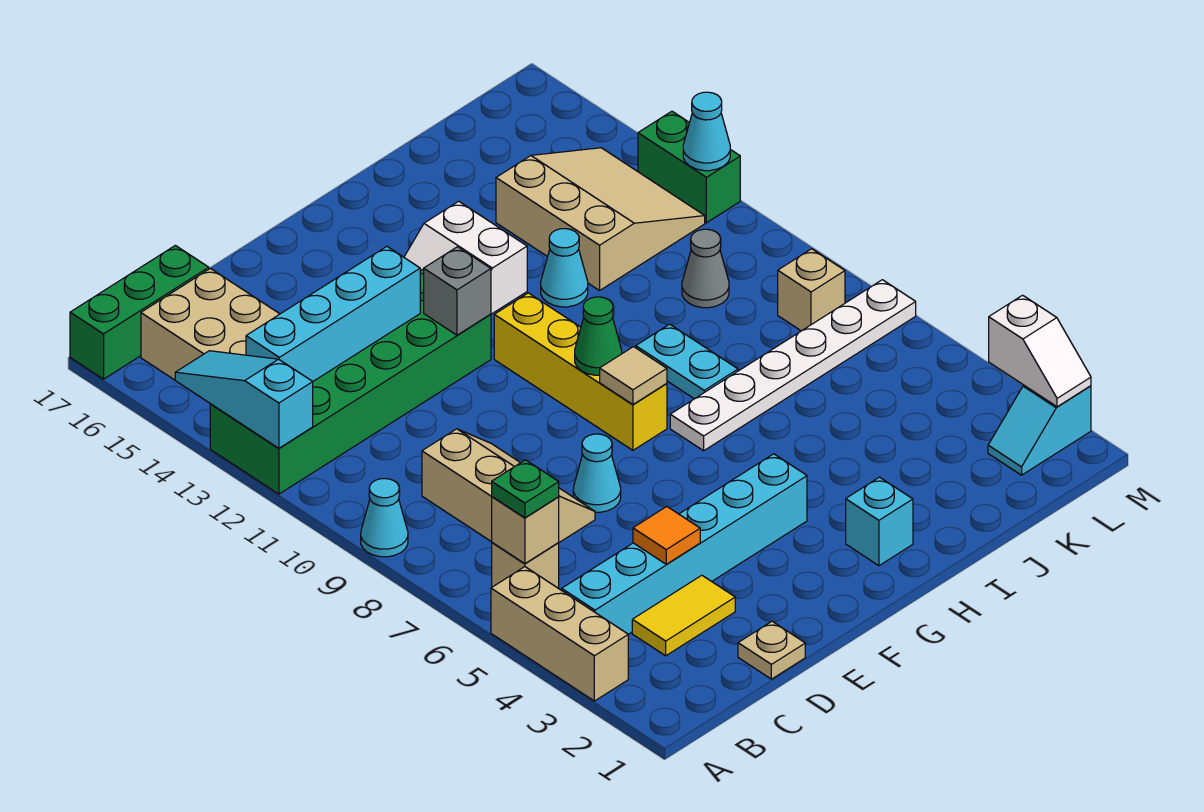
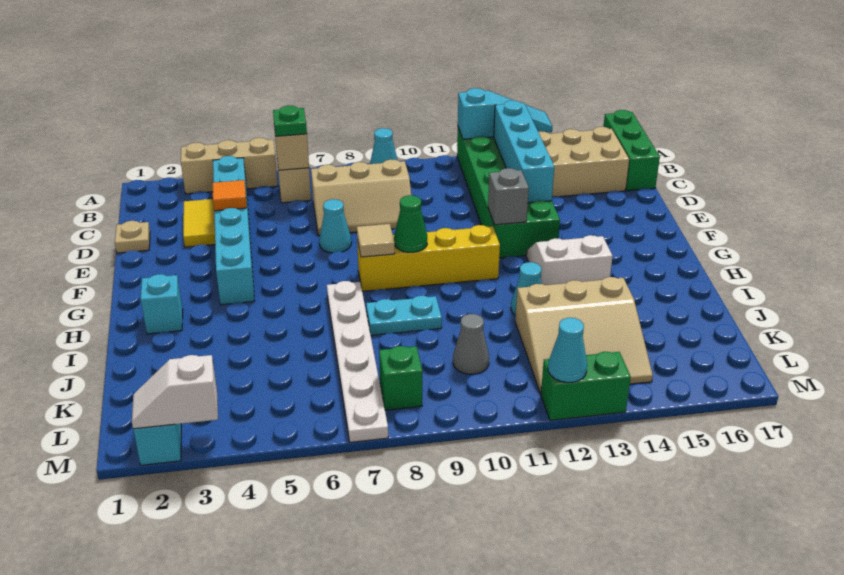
tan 1x1 brick [778,249,845,331] -> green 1x1 brick [379,346,422,410]

